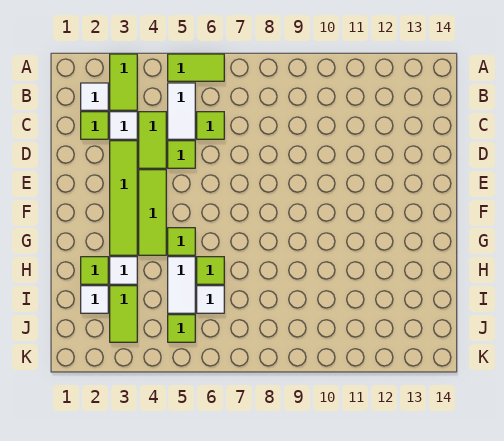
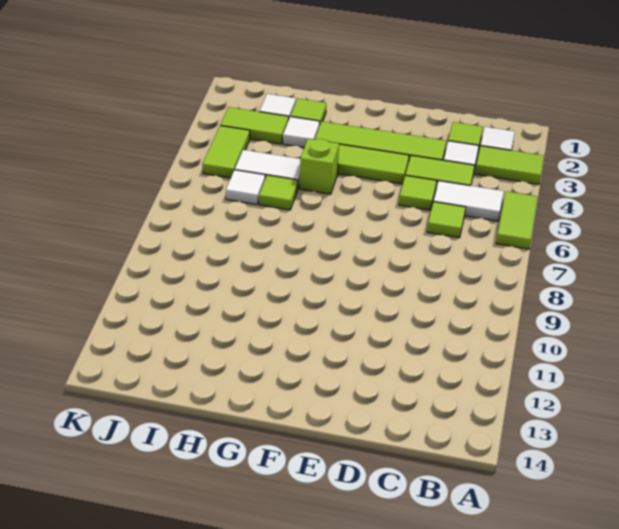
lime 1x1 tile [168,228,195,255] -> lime 1x1 brick [300,139,339,194]
lime 1x1 tile [168,315,195,342] -> lime 1x2 tile [202,126,250,178]

